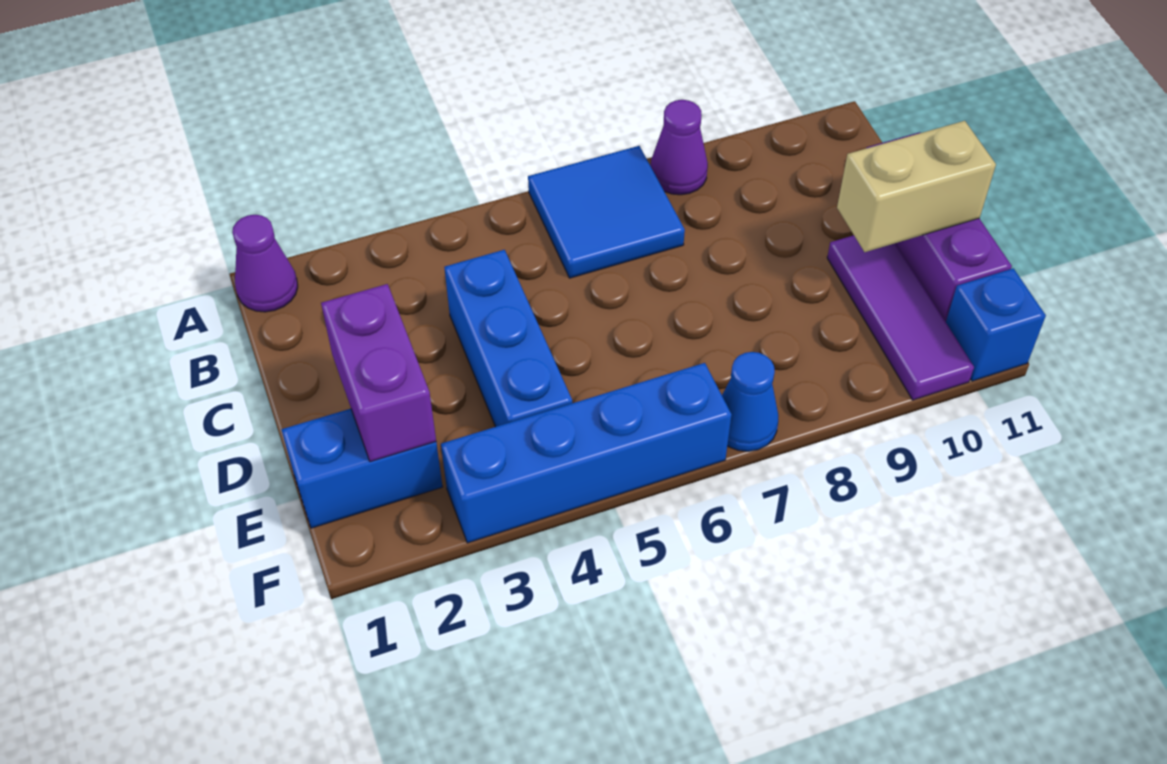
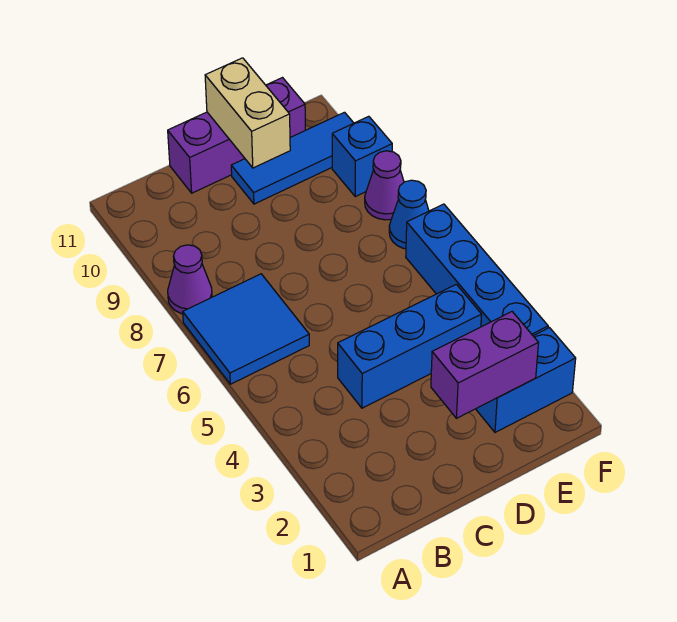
purple 1x1 cone [232,215,298,312] -> purple 1x1 cone moved to [365,151,404,220]
purple 1x3 tile [827,235,974,400] -> blue 1x3 tile [231,112,353,204]
blue 1x2 brick [282,409,443,528] -> blue 1x2 brick turned to [476,328,576,432]
blue 1x1 brick [946,268,1046,381] -> blue 1x1 brick moved to [332,116,392,197]

